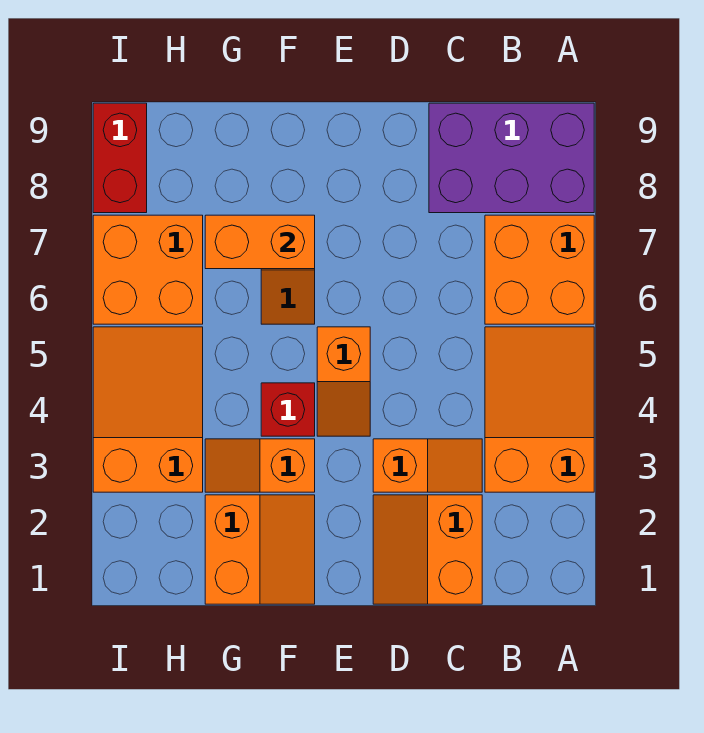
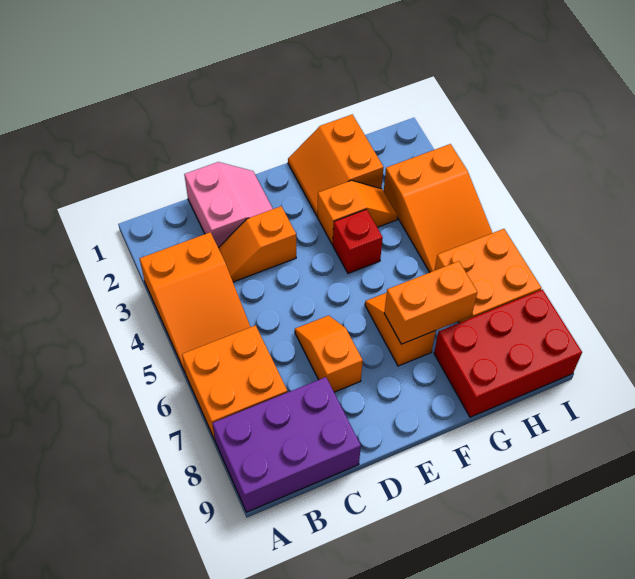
orange 2x2 slope [373,495,482,604] -> pink 2x2 slope [184,162,273,248]
orange 1x2 slope [317,327,370,436] -> orange 1x2 slope moved to [295,316,363,392]
red 1x2 brick [93,103,147,213] -> red 2x3 brick [434,289,582,417]

